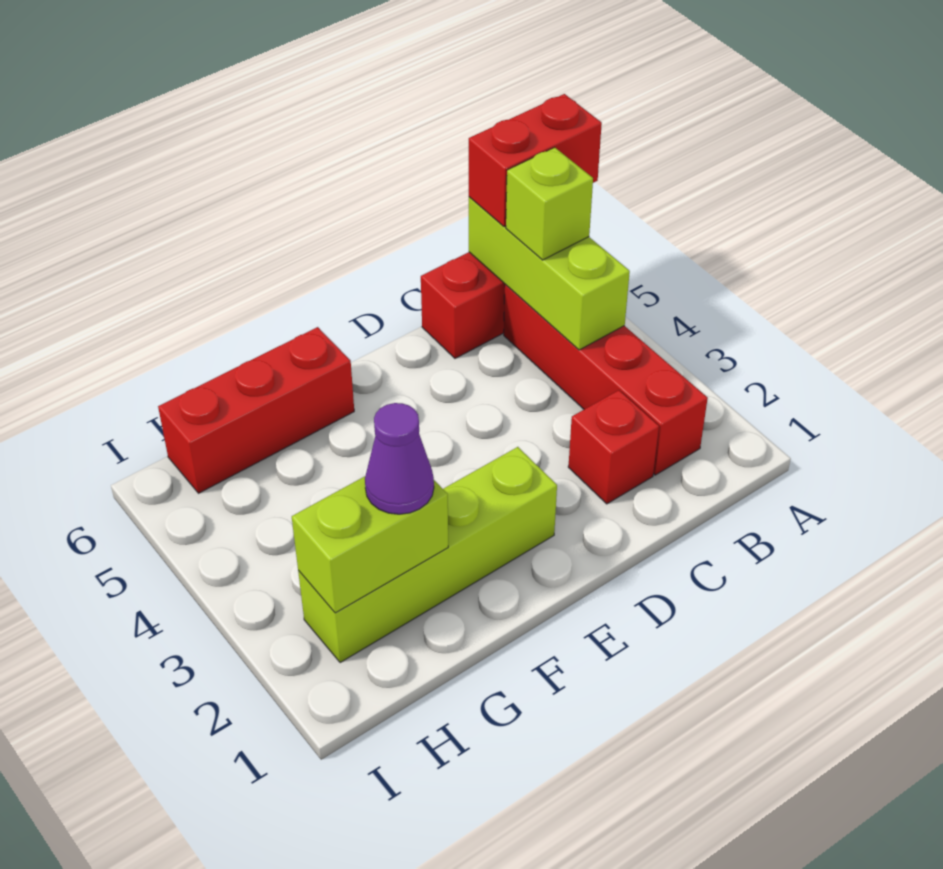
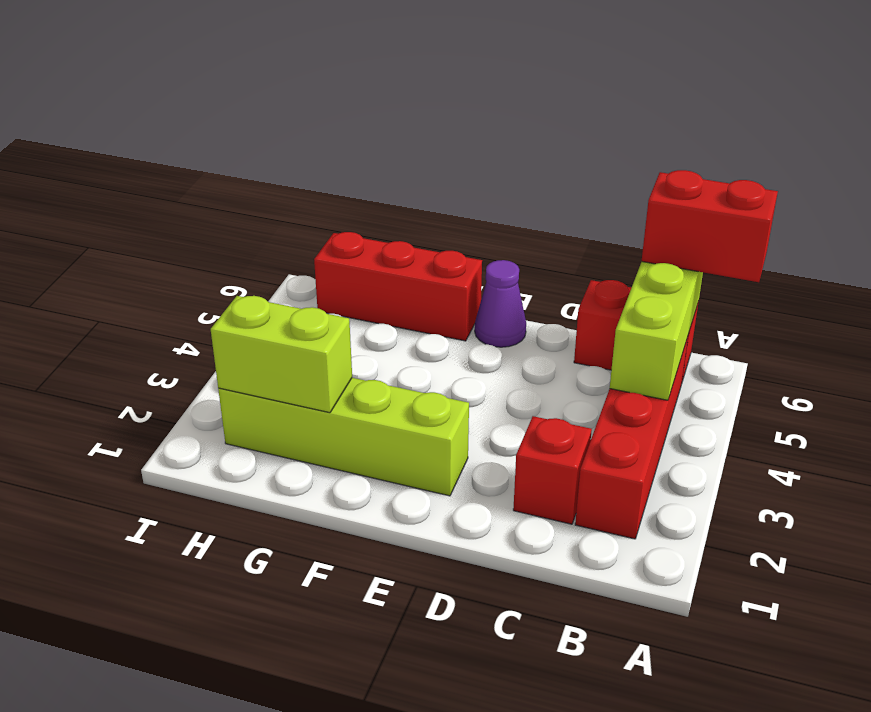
lime 1x1 brick [506,147,593,260] -> none
purple 1x1 cone [365,403,434,514] -> purple 1x1 cone moved to [475,260,526,347]

